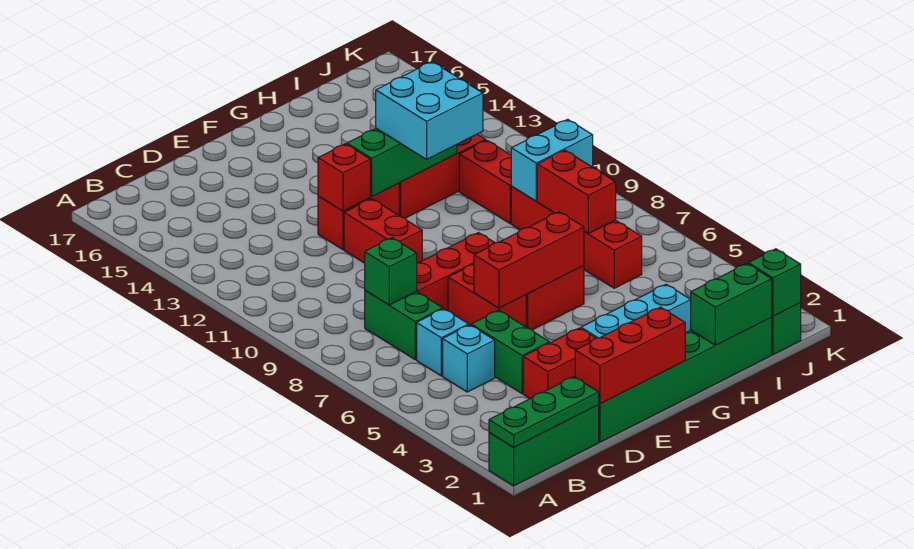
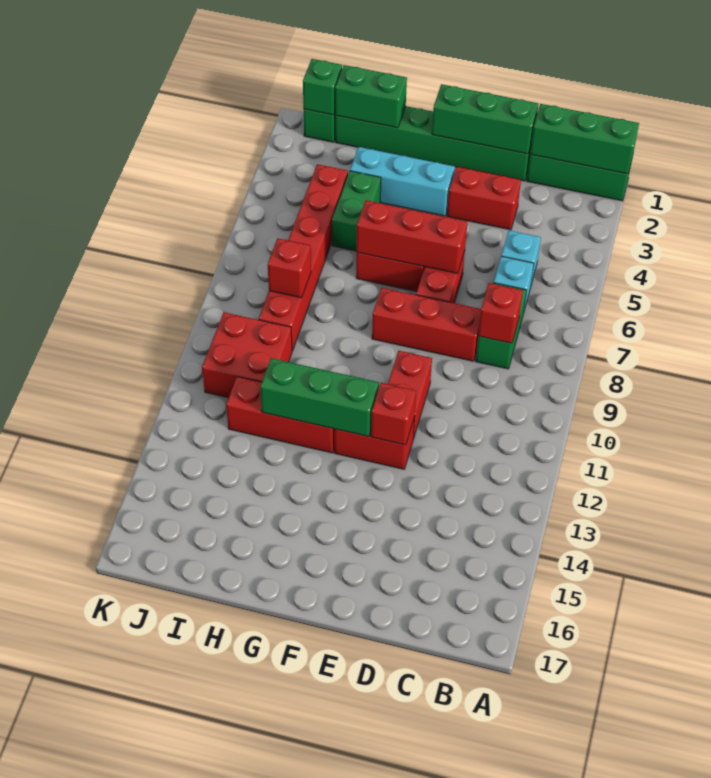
green 1x3 plate [489,377,599,447] -> green 1x3 brick [530,104,639,174]
green 1x1 brick [365,238,417,305] -> red 1x1 brick [478,283,523,343]
red 1x3 brick [575,307,685,404] -> green 1x3 brick [432,84,538,154]
green 1x2 brick [471,310,550,394] -> green 1x2 brick moved to [332,171,381,251]
cyan 2x2 brick [376,62,483,159] -> none
red 1x4 brick [511,187,642,288] -> red 1x6 brick [259,164,348,351]
red 1x2 brick [537,150,616,233] -> red 1x1 brick [268,238,311,298]
cyan 1x2 brick [511,119,593,201] -> none
red 1x2 brick [459,140,512,223] -> red 2x2 brick [202,312,292,398]

